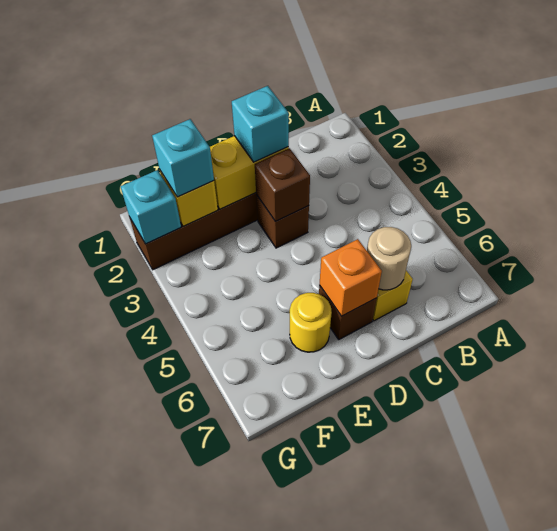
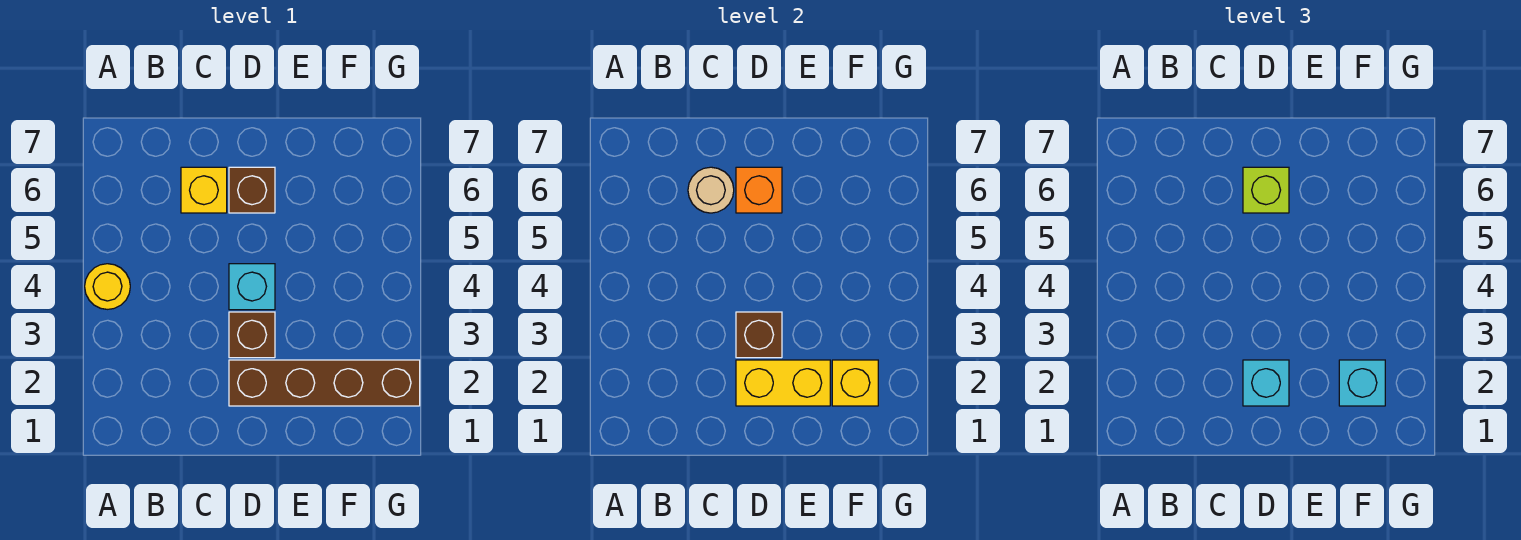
none -> lime 1x1 brick [1243,167,1289,213]
yellow 1x1 round brick [290,293,332,352] -> yellow 1x1 round brick moved to [85,264,130,309]
cyan 1x1 brick [121,170,181,244] -> cyan 1x1 brick moved to [229,264,275,310]

